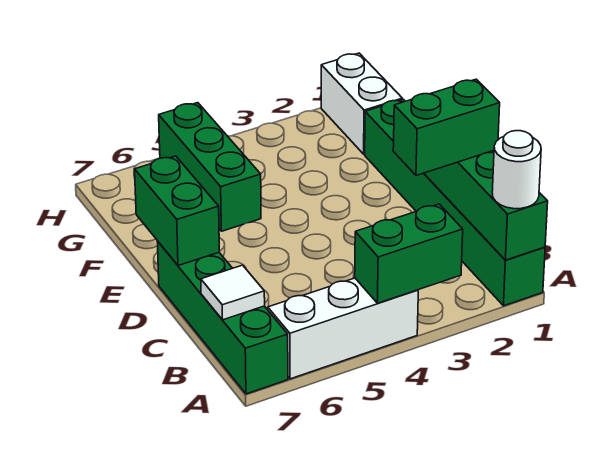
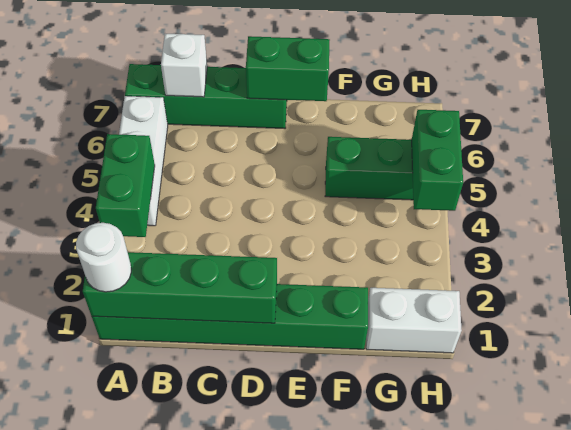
white 1x1 tile [201,265,265,320] -> white 1x1 brick [161,34,207,97]
green 1x2 brick [393,79,500,175] -> green 1x2 brick moved to [412,110,463,211]

